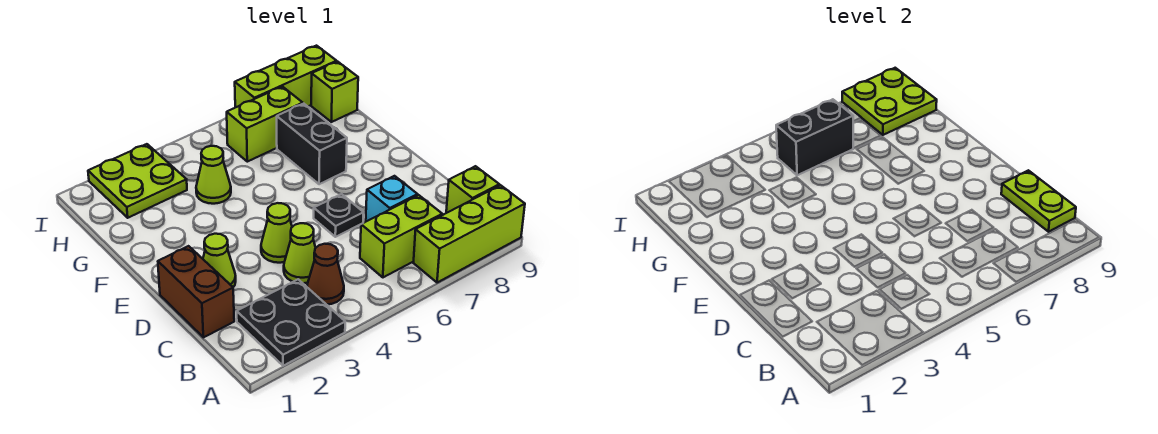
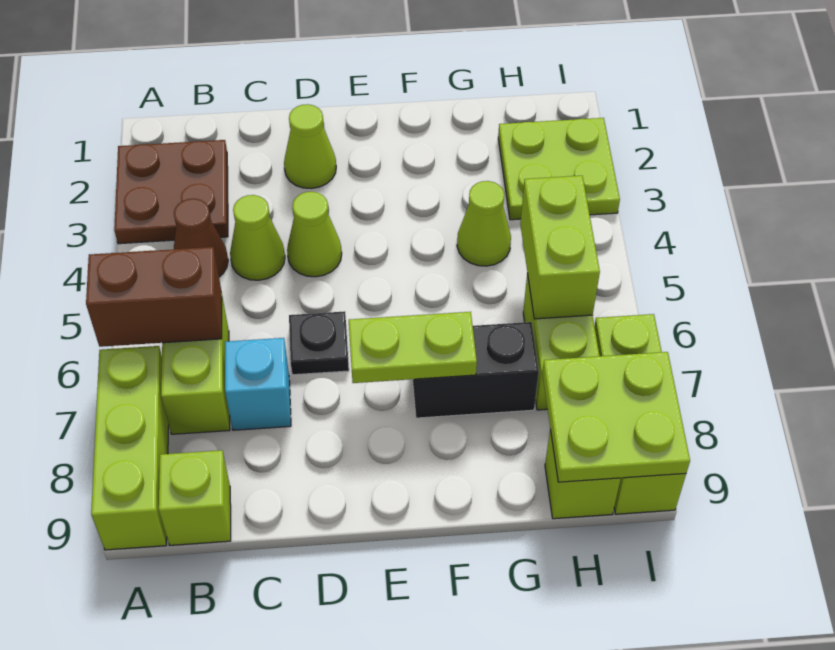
black 2x2 plate [237,279,345,366] -> brown 2x2 plate [114,140,228,244]
lime 1x2 plate [1001,170,1076,232] -> lime 1x2 plate moved to [349,312,477,383]
brown 1x2 brick [158,246,234,337] -> brown 1x2 brick moved to [86,247,222,347]
black 1x2 brick [776,99,853,175] -> lime 1x2 brick [520,176,600,319]

